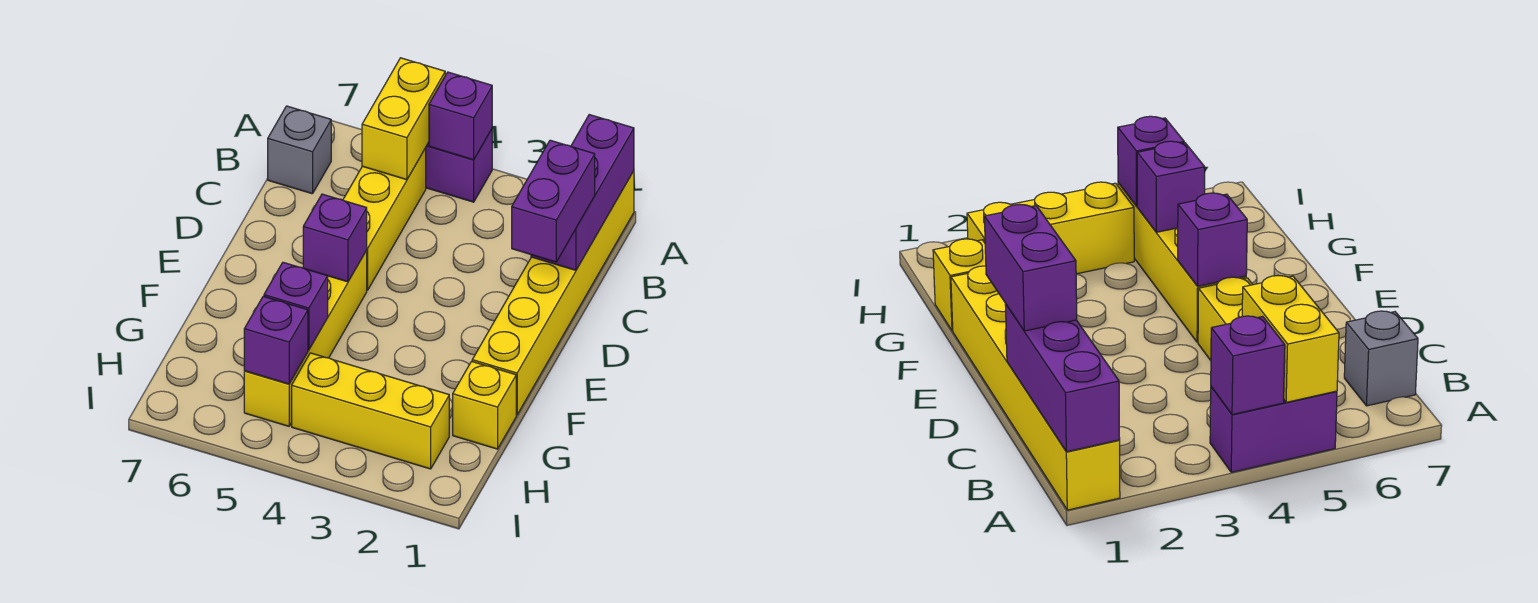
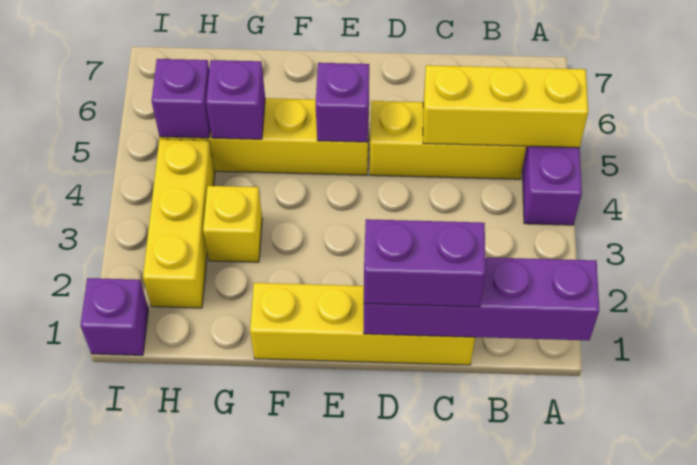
yellow 1x6 brick [472,171,634,415] -> yellow 1x4 brick [250,283,475,365]
purple 1x3 brick [531,115,634,270] -> purple 1x4 brick [364,257,599,340]
purple 1x1 brick [429,72,492,160] -> purple 1x1 brick moved to [81,278,148,355]
yellow 1x2 brick [362,58,445,180] -> yellow 1x3 brick [423,65,588,148]
grey 1x1 brick [268,106,331,194] -> none
yellow 1x1 brick [453,361,516,449] -> yellow 1x1 brick moved to [203,186,262,262]

